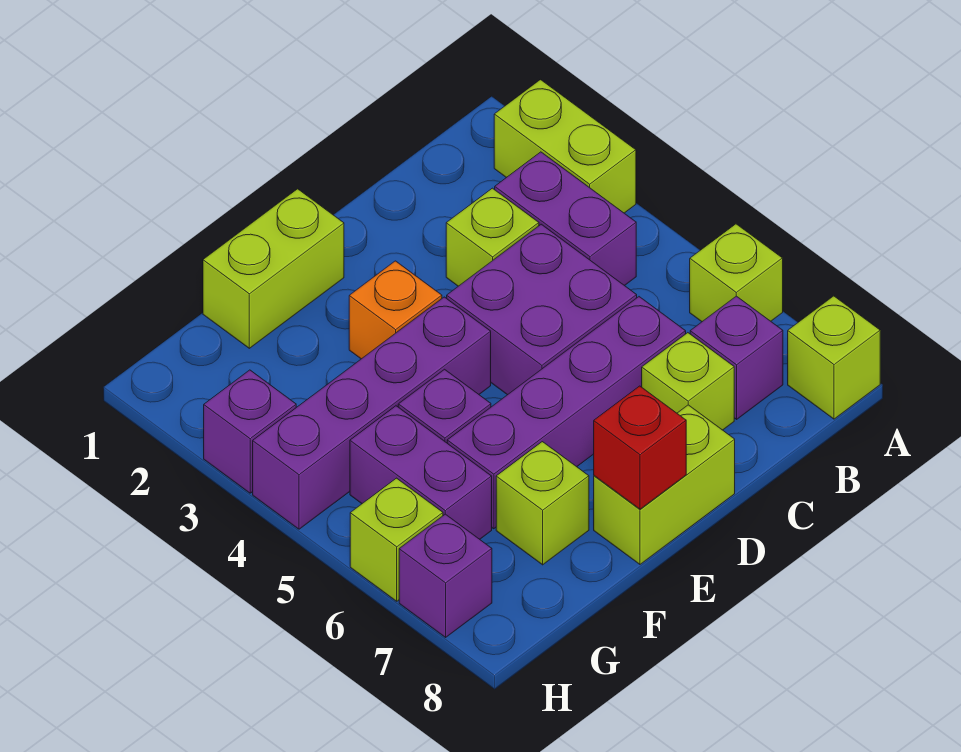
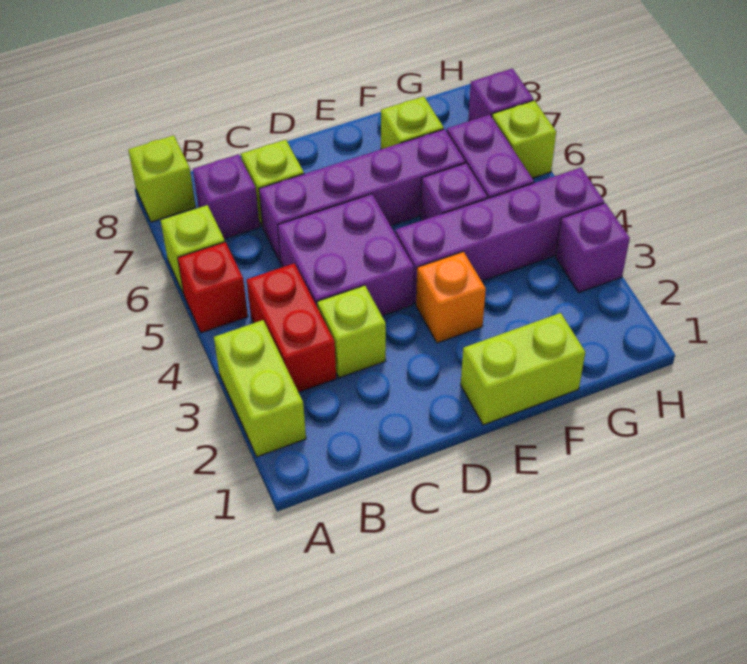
purple 1x2 brick [495,152,636,286] -> red 1x2 brick [247,263,336,392]
lime 1x2 brick [594,405,735,564] -> none
red 1x1 brick [594,386,686,509] -> red 1x1 brick moved to [178,242,248,333]

